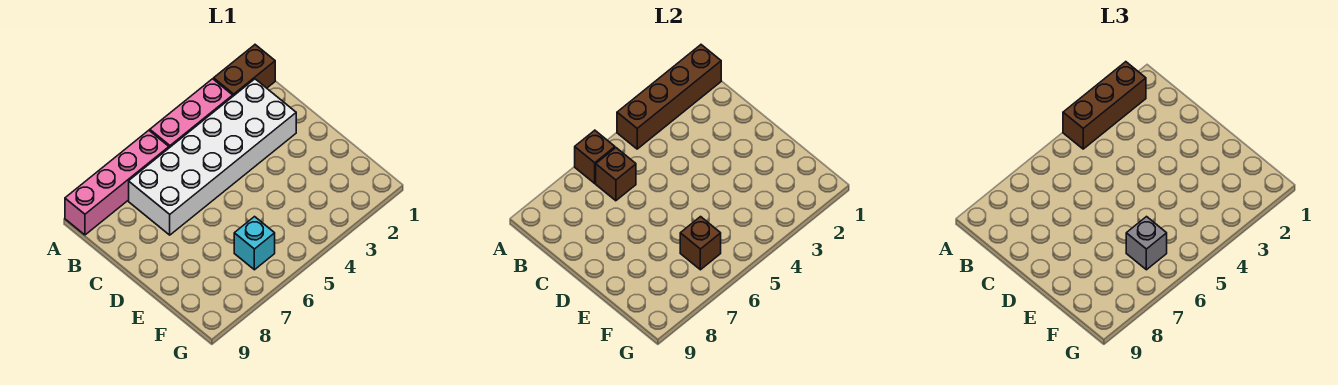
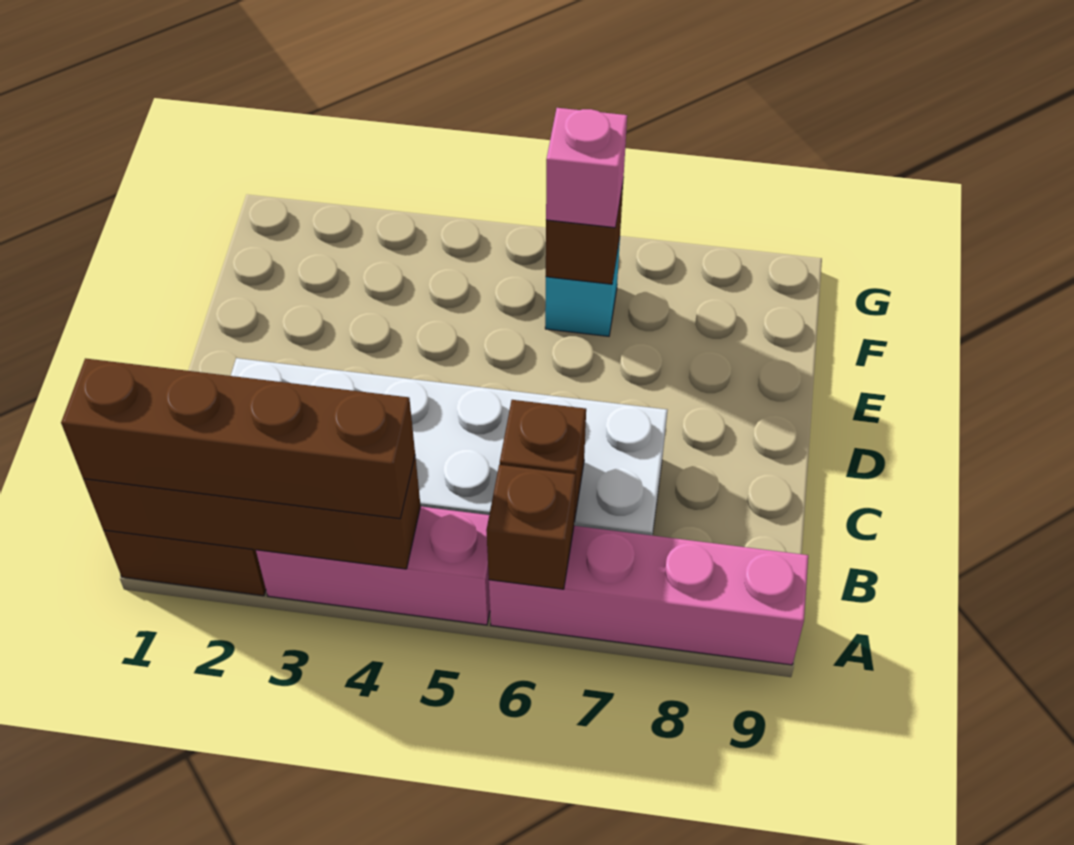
brown 1x3 brick [1063,62,1146,149] -> brown 1x4 brick [61,358,415,519]
grey 1x1 brick [1126,217,1167,270] -> pink 1x1 brick [546,108,627,228]

